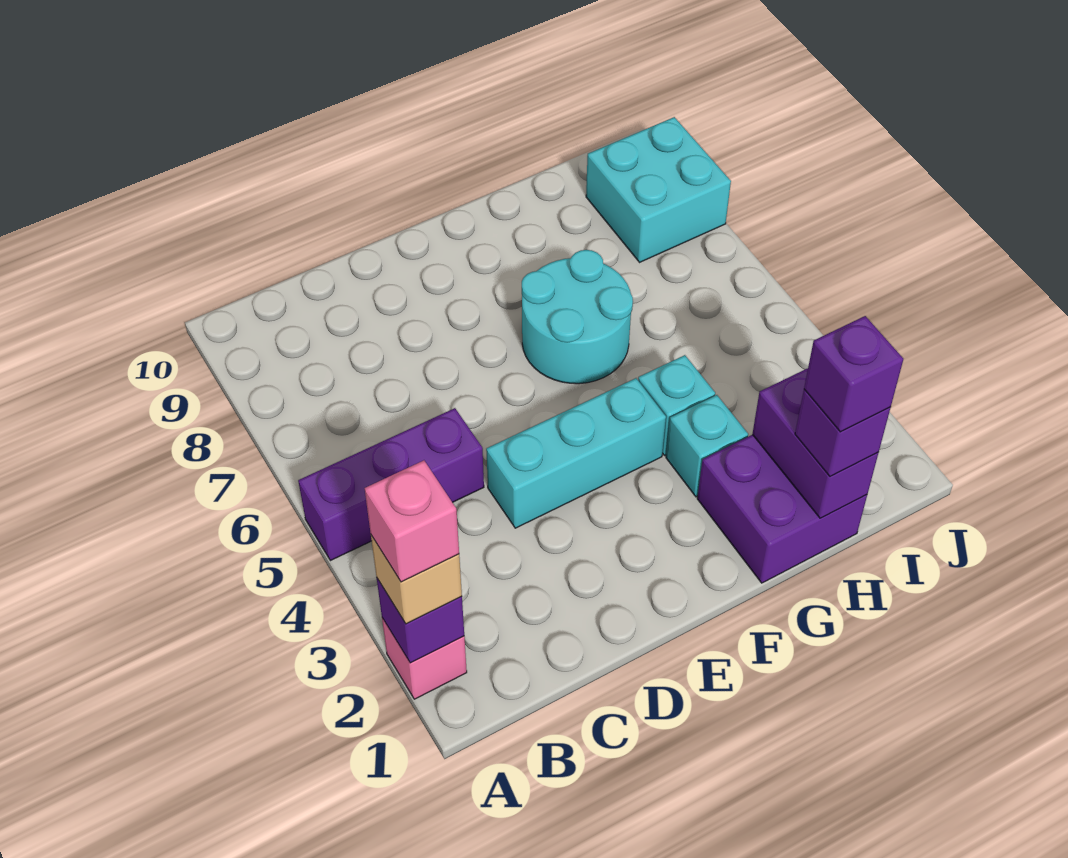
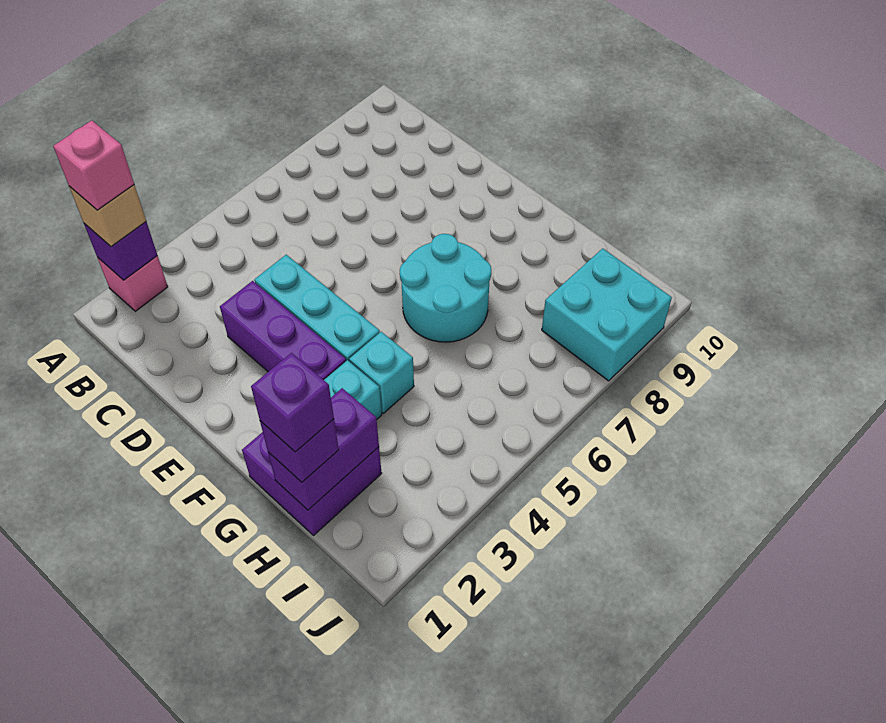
purple 1x3 brick [298,408,484,561] -> purple 1x3 brick moved to [220,281,346,380]

